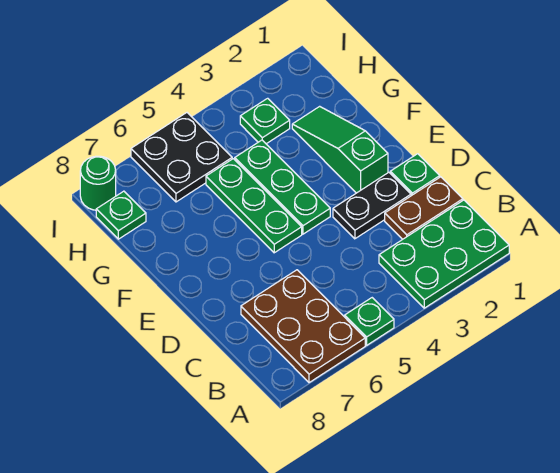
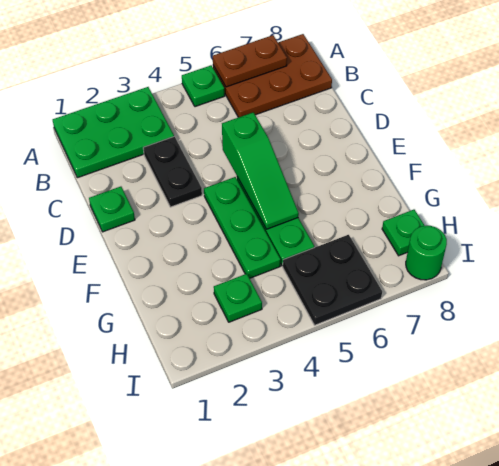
brown 2x3 plate [241,270,365,383] -> brown 2x3 plate turned to [213,34,332,117]
brown 1x2 plate [385,177,463,239] -> brown 1x2 plate moved to [213,35,287,87]
black 1x2 plate [333,172,411,239] -> black 1x2 plate turned to [143,137,202,207]
green 1x3 slope [292,106,388,193] -> green 1x3 slope moved to [222,112,299,229]

